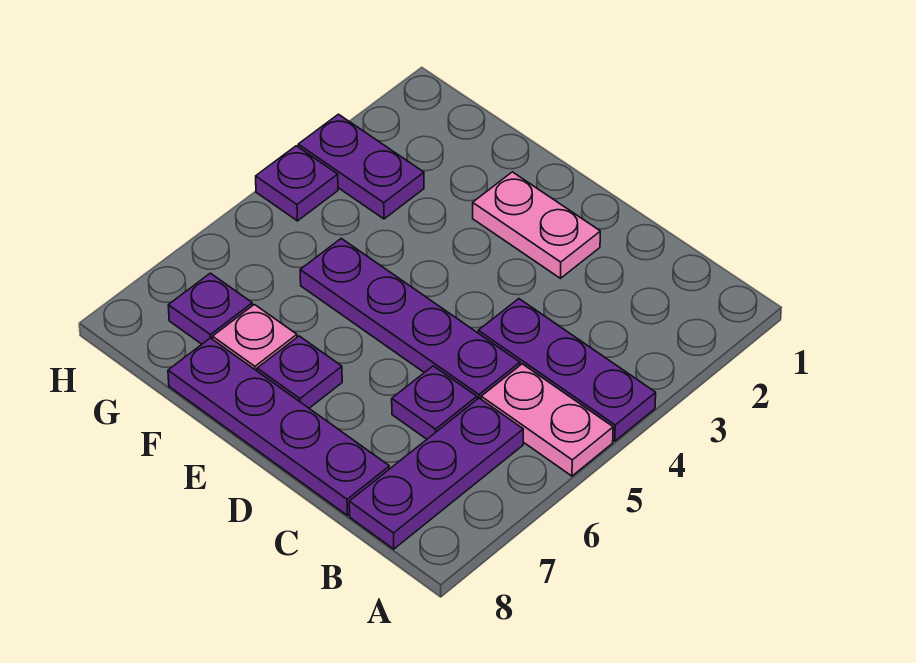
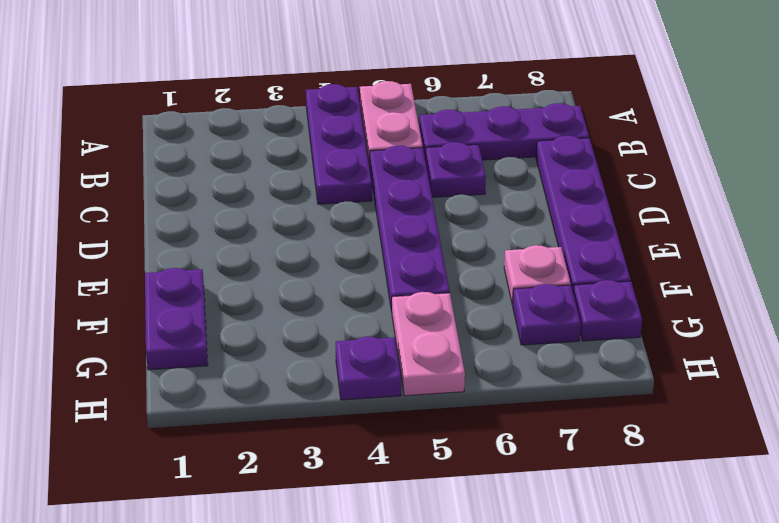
pink 1x2 plate [473,172,600,278] -> pink 1x2 plate moved to [392,292,465,396]
purple 1x1 plate [257,336,342,408] -> purple 1x1 plate moved to [573,280,642,341]
purple 1x2 plate [298,114,424,219] -> purple 1x2 plate moved to [145,268,208,370]

